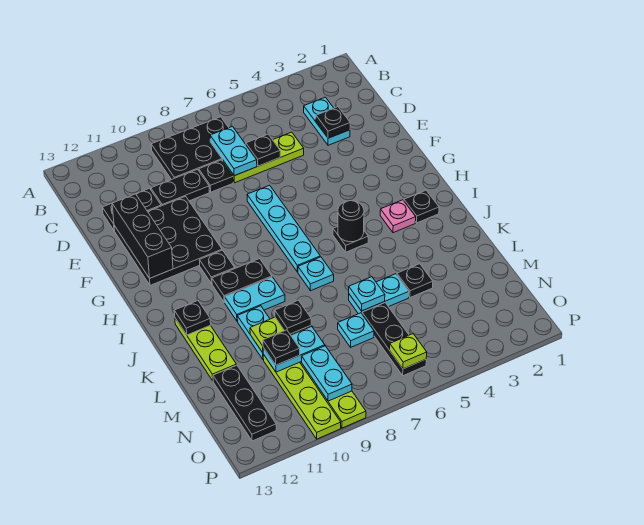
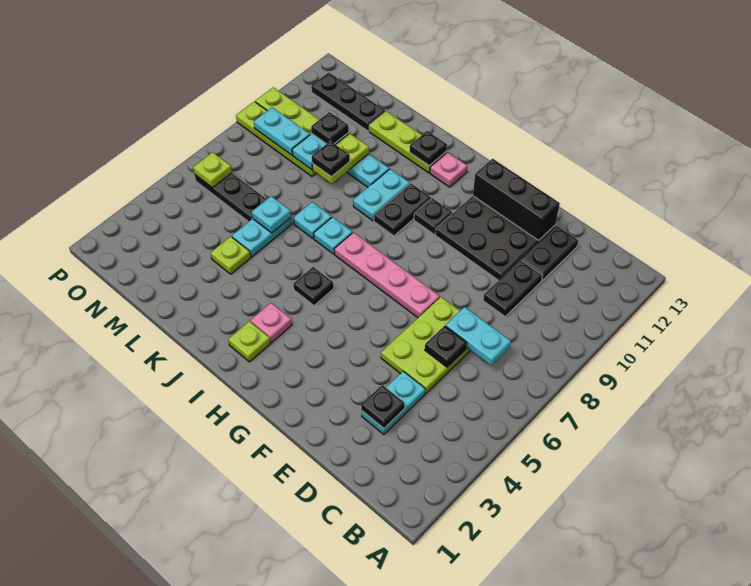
black 2x3 plate [151,117,229,180] -> none
cyan 1x2 plate [304,97,350,145] -> cyan 1x2 plate turned to [362,371,425,434]
lime 1x3 plate [223,132,304,183] -> lime 2x3 plate [381,297,471,393]
black 1x1 plate [199,160,233,192] -> none
cyan 1x4 plate [247,185,320,272] -> pink 1x4 plate [334,232,440,318]
black 1x1 plate [404,190,439,223] -> lime 1x1 plate [228,321,270,362]
black 1x1 round brick [338,201,364,242] -> none
none -> pink 1x1 plate [430,152,467,187]
black 1x1 plate [397,264,433,297] -> lime 1x1 plate [211,237,251,274]
cyan 1x1 plate [338,313,374,347] -> cyan 1x1 plate moved to [293,202,332,238]

